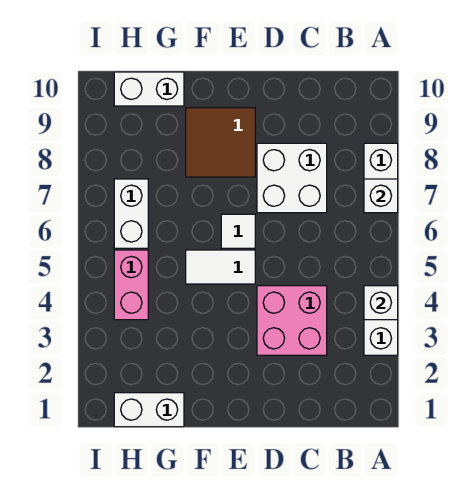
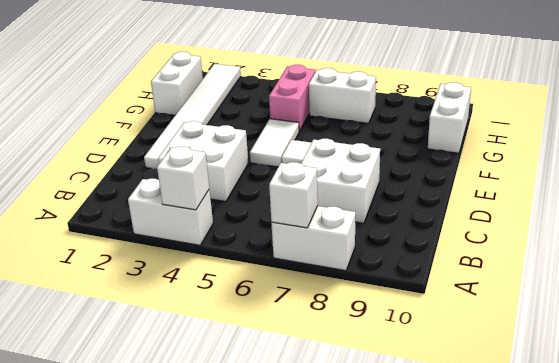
pink 2x2 brick [257,286,327,355] -> white 2x2 brick [158,121,248,202]
none -> white 1x6 tile [144,64,241,169]
brown 2x2 tile [186,108,255,177] -> none
pink 1x2 brick [114,250,148,320] -> pink 1x2 brick turned to [269,65,315,132]

